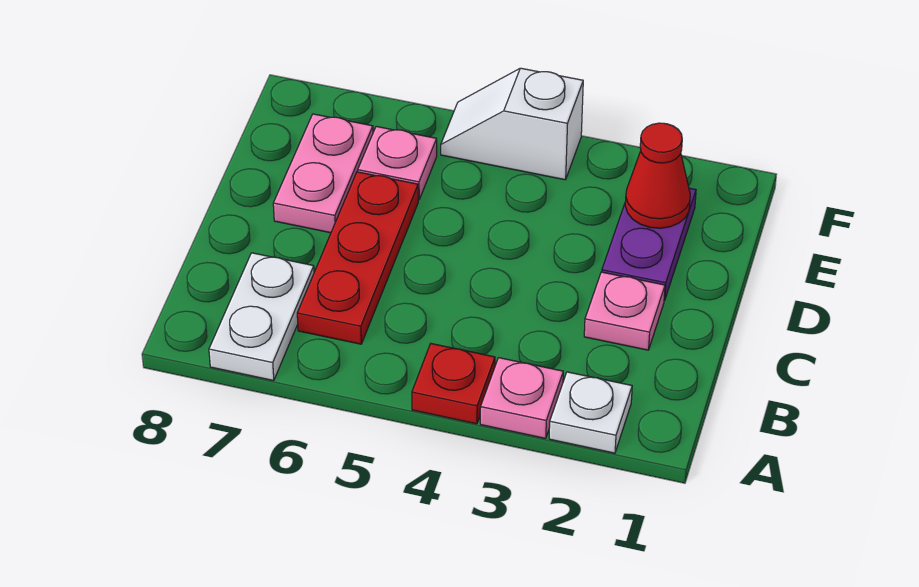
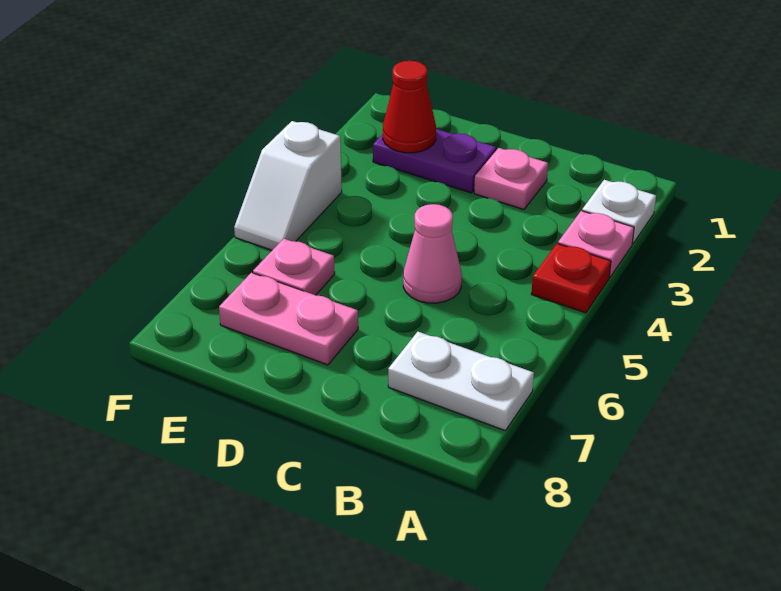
red 1x3 plate [297,172,418,344] -> none
none -> pink 1x1 cone [403,204,462,303]

